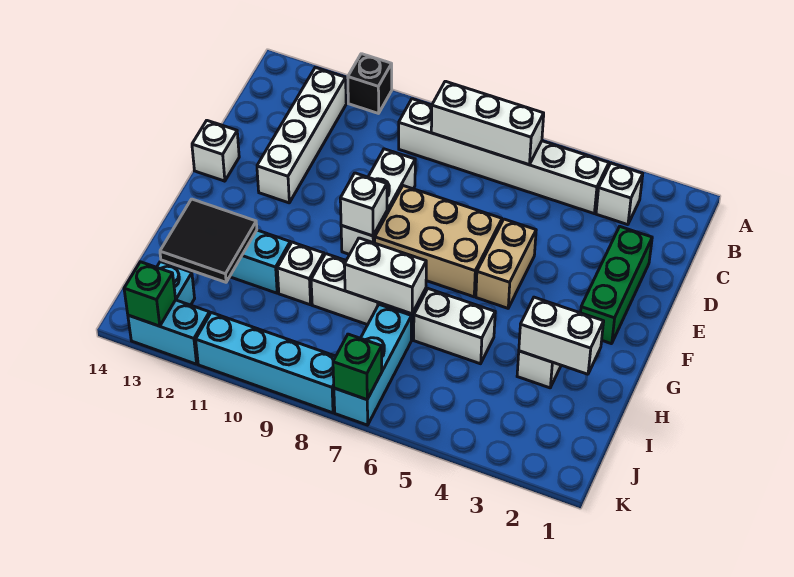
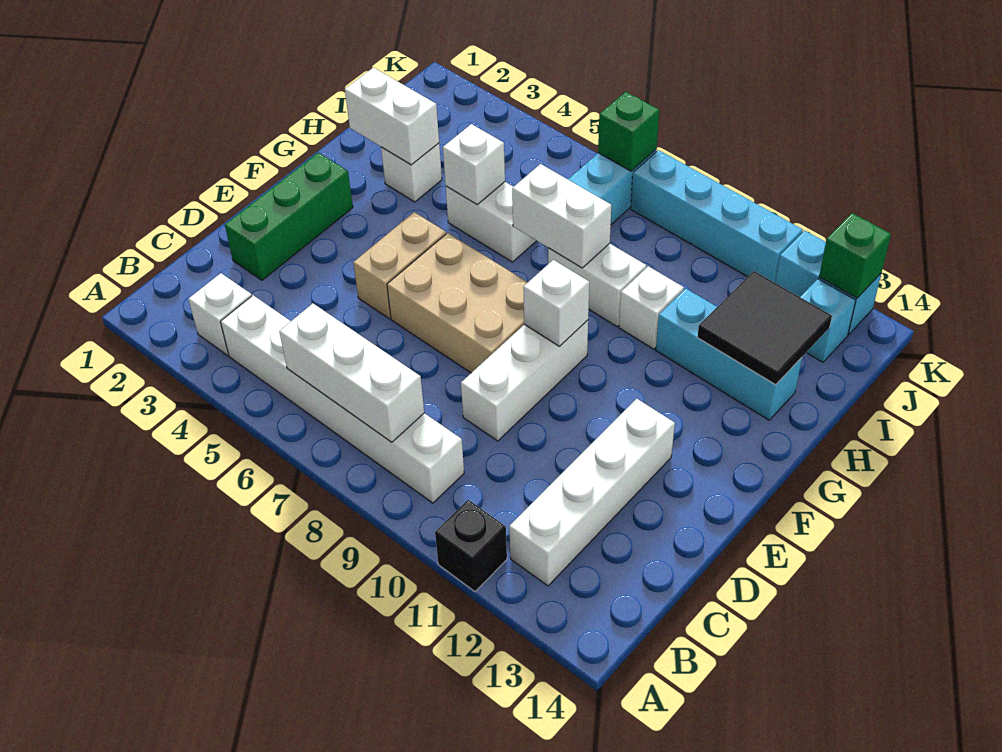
white 1x1 brick [192,121,239,181] -> white 1x1 brick moved to [443,124,505,204]

